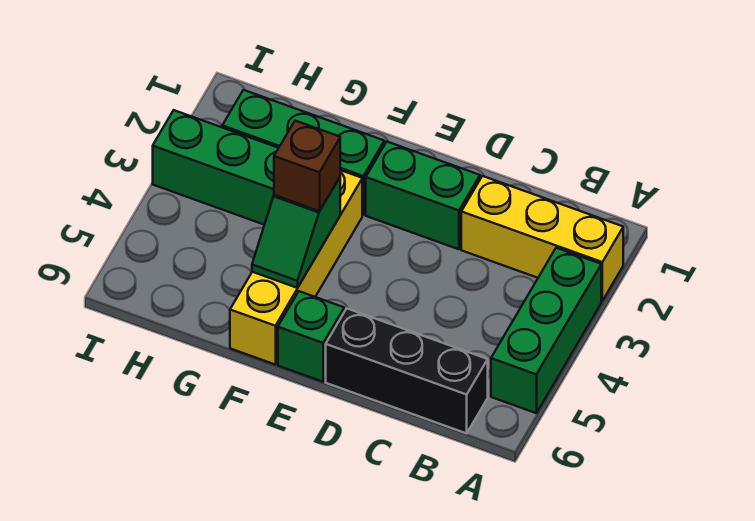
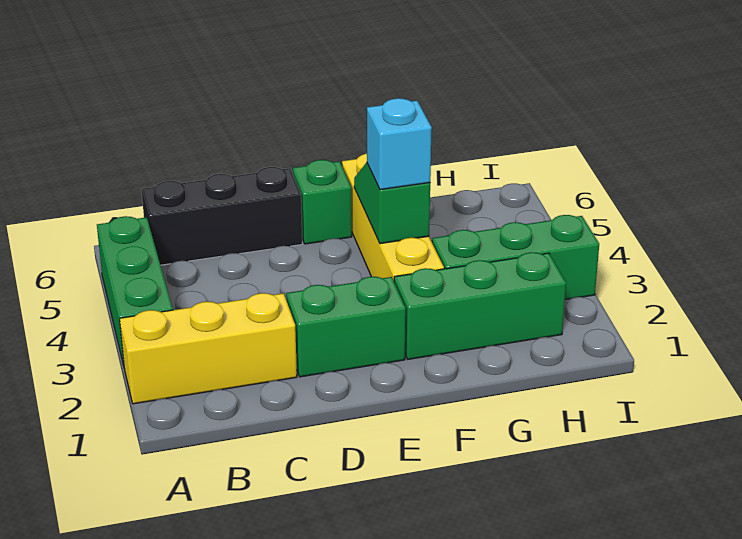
brown 1x1 brick [274,121,340,211] -> cyan 1x1 brick [367,98,432,190]

